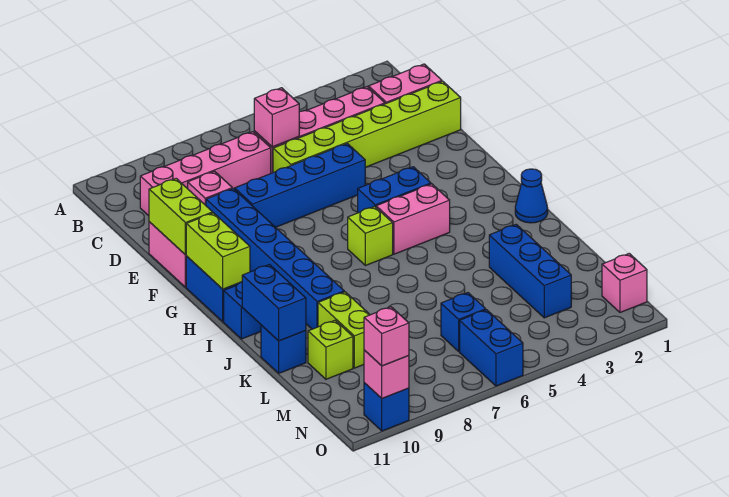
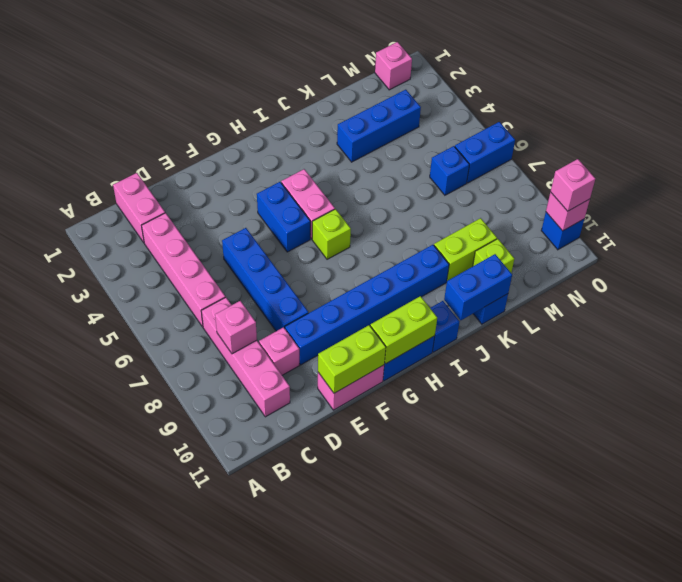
pink 1x1 brick [254,88,299,147] -> pink 1x1 brick moved to [215,301,257,354]
lime 1x6 brick [273,81,461,173] -> none
blue 1x1 cone [515,169,548,223] -> none

